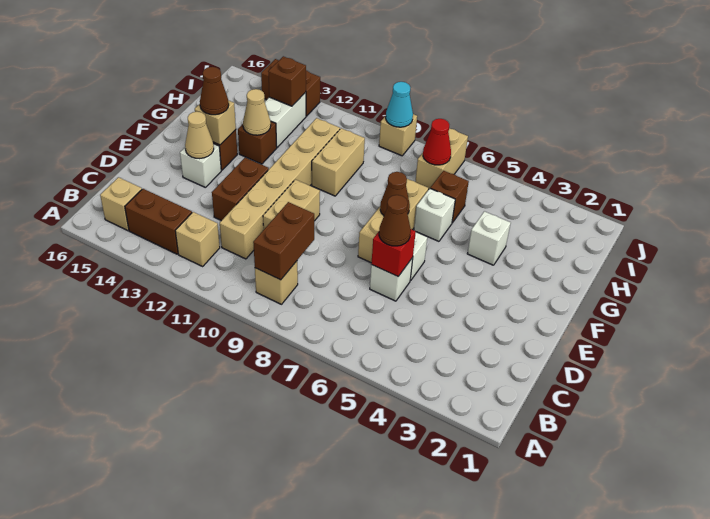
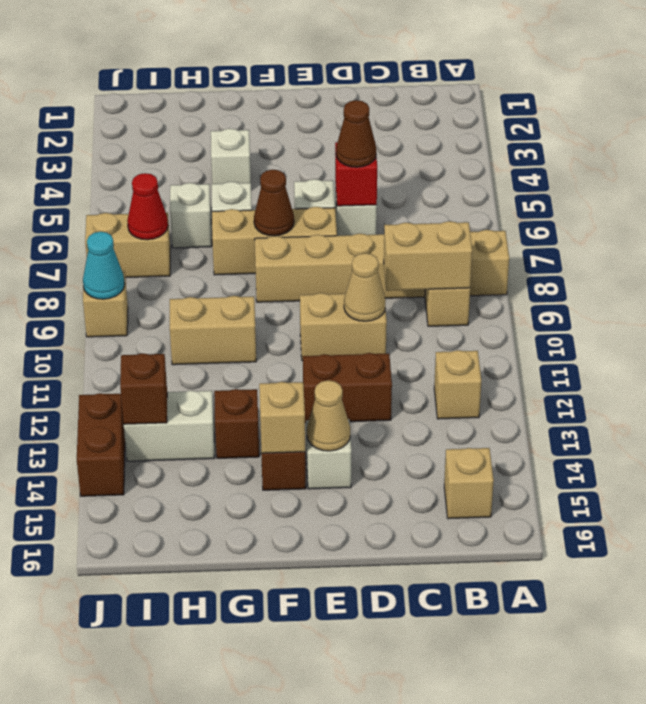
brown 1x2 brick [253,202,314,280] -> tan 1x2 brick [384,221,472,291]
brown 1x2 brick [125,189,192,254] -> none
tan 1x6 brick [220,118,340,259] -> tan 1x6 brick moved to [255,230,509,302]
brown 1x1 cone [200,67,229,115] -> none
tan 1x1 cone [243,89,271,135] -> tan 1x1 cone moved to [344,253,386,321]
brown 1x1 brick [430,171,469,223] -> white 1x1 brick [170,183,212,248]

